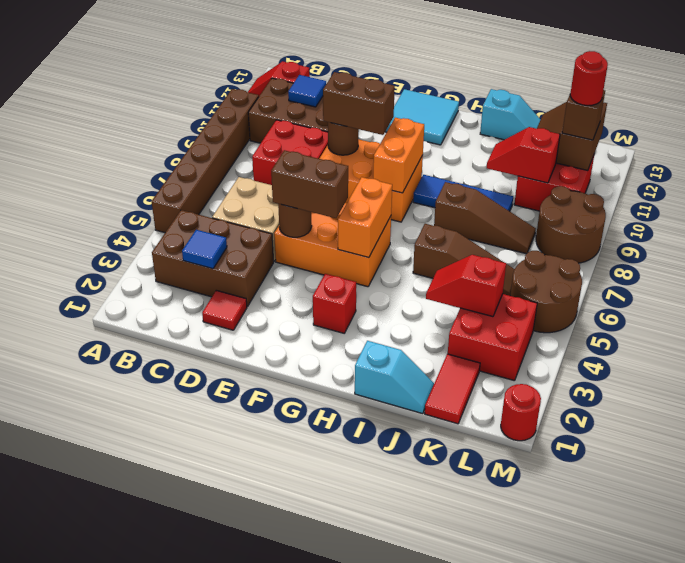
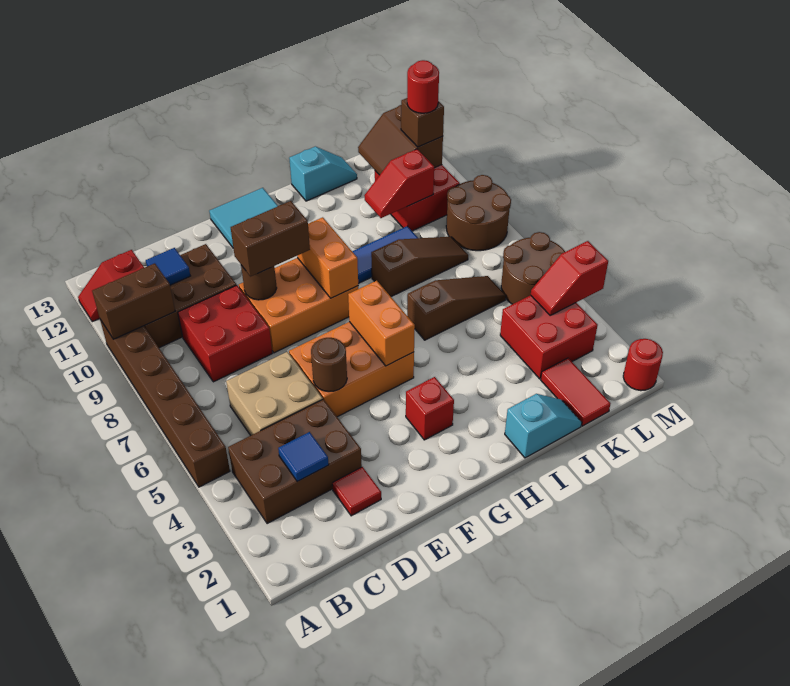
brown 1x2 brick [271,150,348,218] -> brown 1x2 brick moved to [92,263,175,339]
red 1x2 slope [426,255,506,317] -> red 1x2 slope moved to [531,241,608,315]

